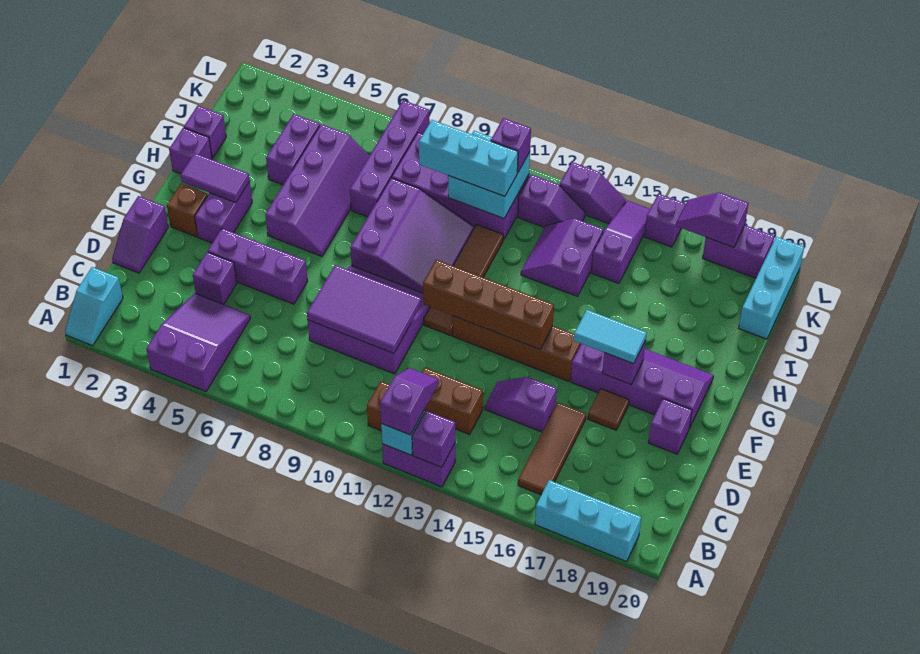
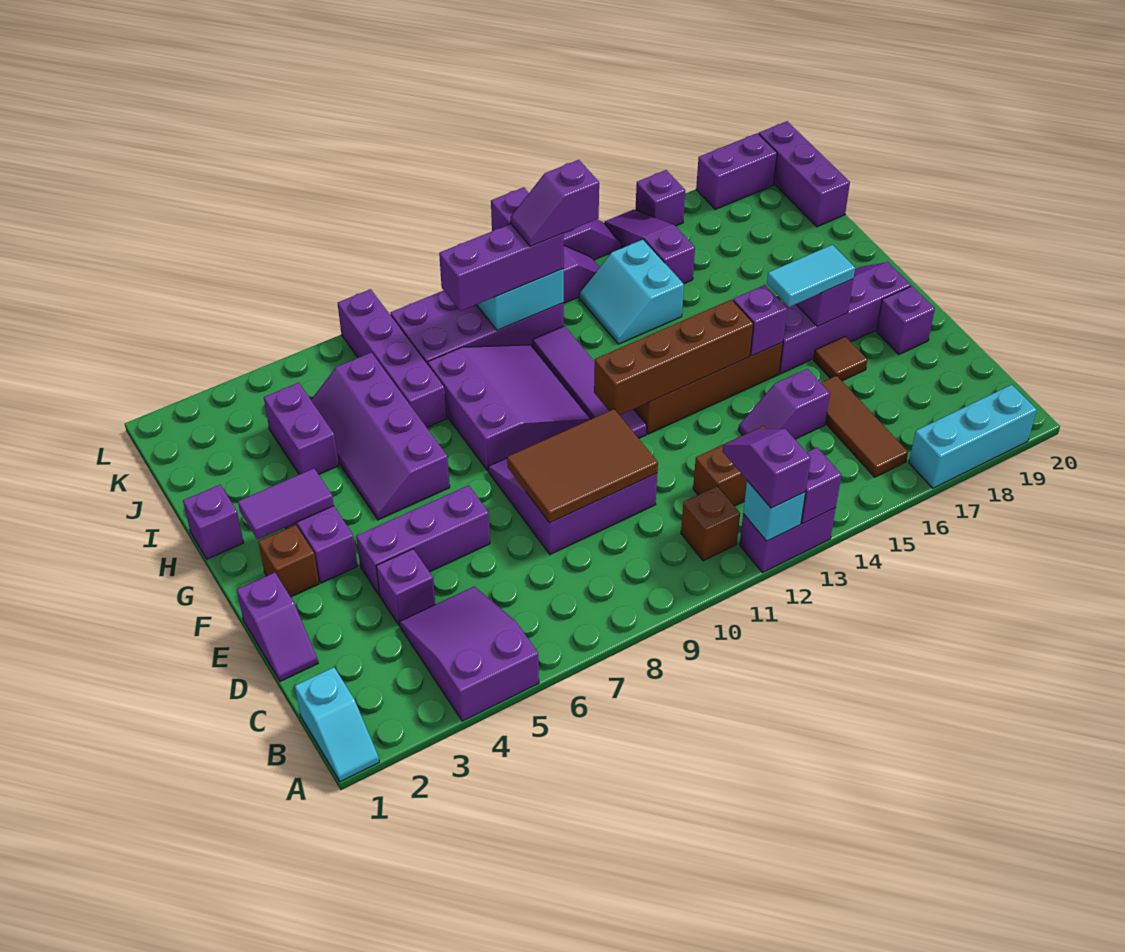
purple 2x3 tile [307,265,421,354] -> brown 2x3 tile [507,409,658,523]
brown 1x4 tile [424,224,503,336] -> purple 1x4 tile [533,326,647,438]
purple 2x4 slope [265,124,369,256] -> purple 2x4 slope turned to [311,352,450,520]
purple 1x1 brick [184,106,226,158] -> purple 1x1 brick moved to [733,285,787,356]
purple 2x2 slope [521,218,603,296] -> cyan 2x2 slope [579,239,684,344]
cyan 1x3 brick [419,120,518,196] -> purple 1x3 brick [439,224,564,311]
cyan 1x3 brick [739,237,804,339] -> purple 1x3 brick [759,121,850,227]
purple 1x2 slope [676,192,749,247] -> purple 1x2 slope moved to [511,160,599,246]

